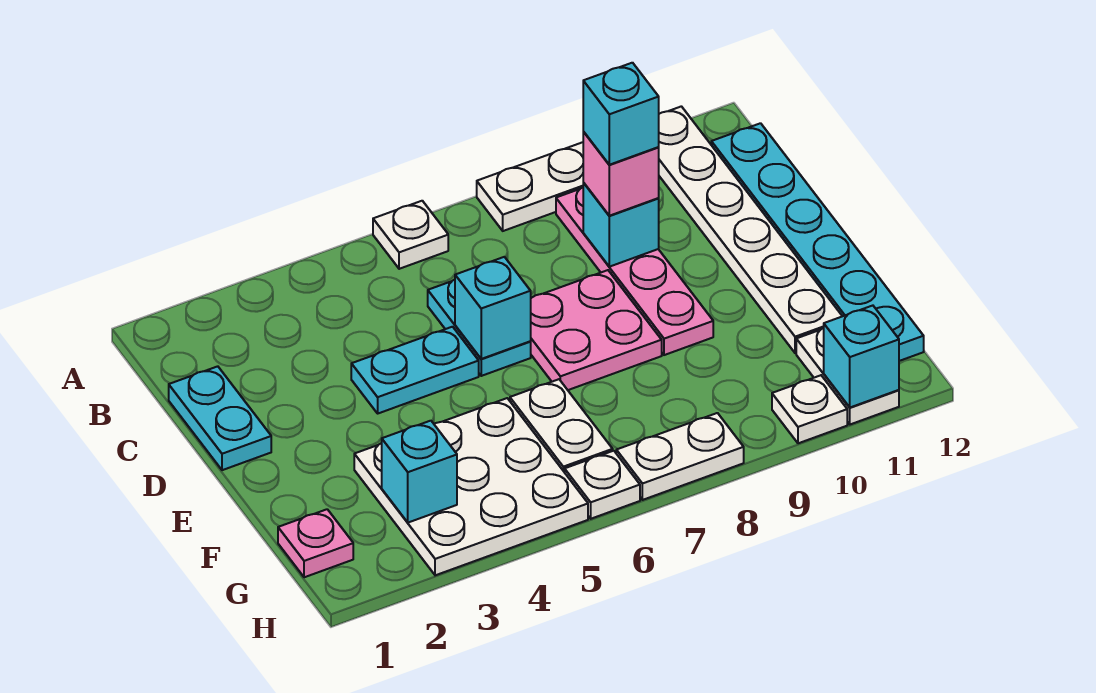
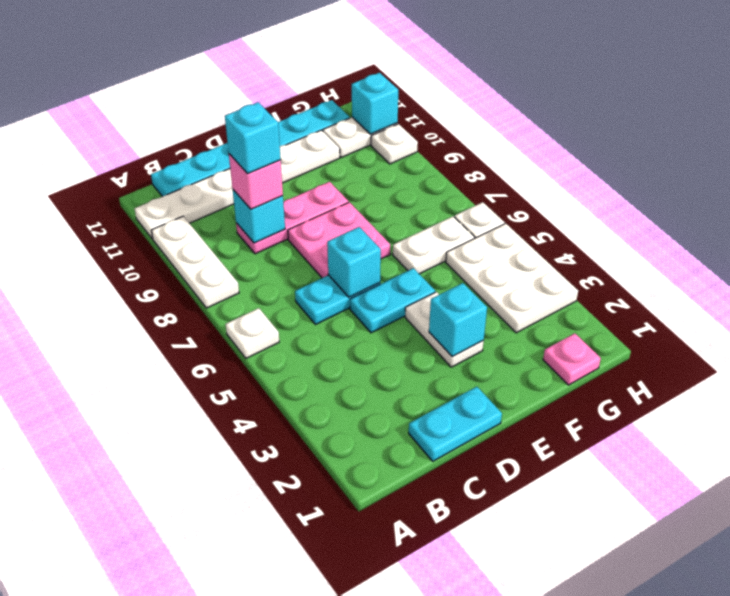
pink 1x4 plate [556,188,713,355] -> pink 1x3 plate [236,182,349,254]
cyan 1x2 plate [351,327,479,413] -> cyan 1x2 plate turned to [350,268,435,333]
white 3x3 plate [354,398,588,575] -> white 2x3 plate [446,223,578,333]
cyan 1x1 brick [382,421,457,523] -> cyan 1x1 brick moved to [429,283,487,357]
white 1x2 plate [616,413,744,500] -> white 1x2 plate moved to [405,292,484,367]

